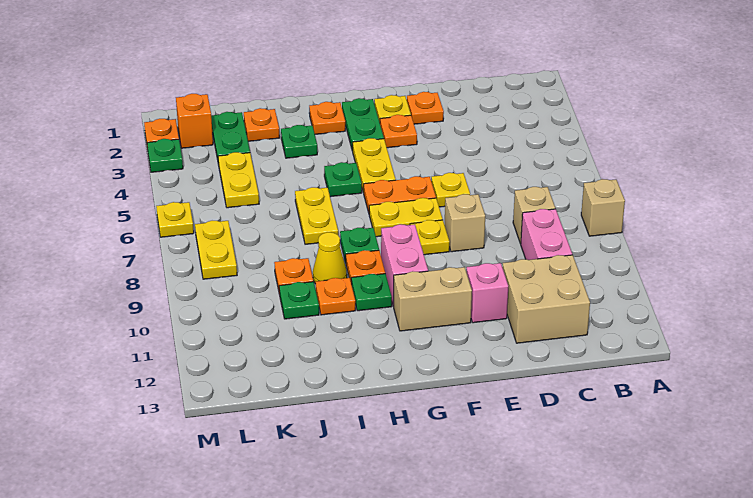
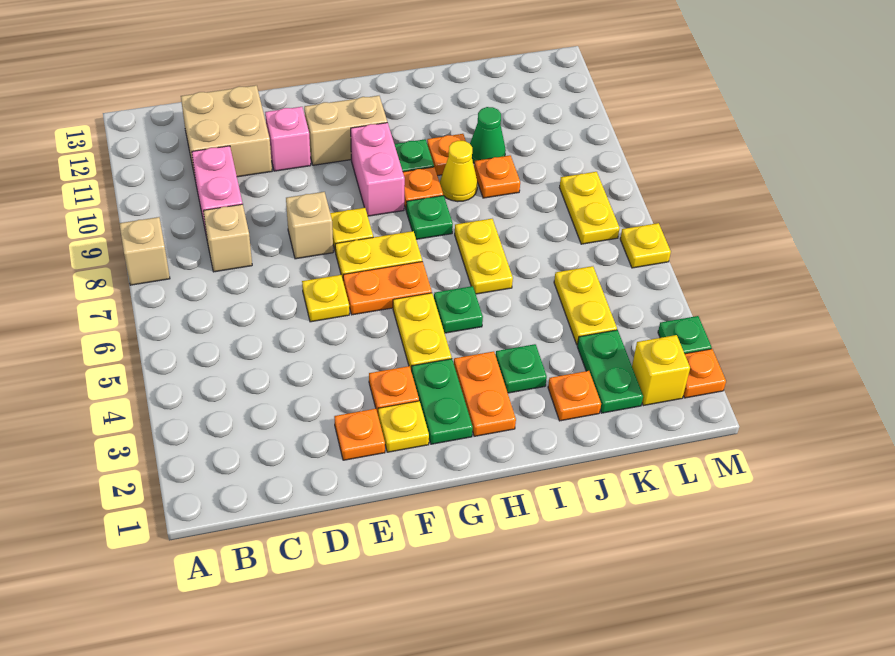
orange 1x1 plate [309,102,345,134] -> orange 1x2 plate [454,351,516,436]
green 1x1 plate [279,282,319,319] -> green 1x1 cone [470,107,506,163]
orange 1x1 brick [176,94,213,148] -> yellow 1x1 brick [632,335,690,406]

